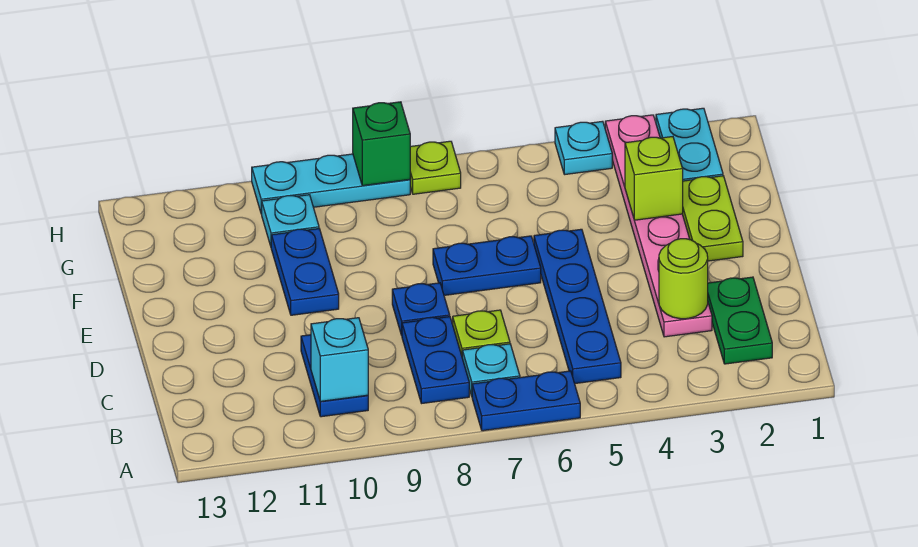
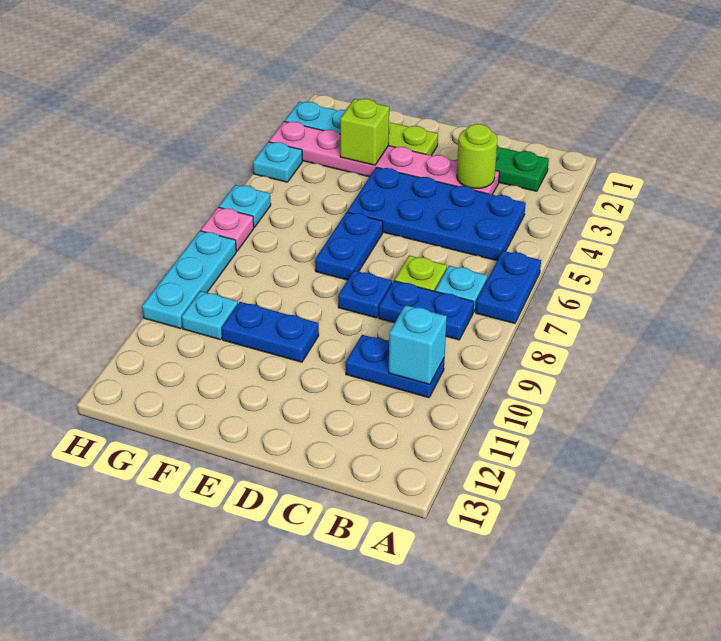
blue 1x4 plate [534,229,621,384] -> blue 2x4 plate [347,167,526,261]
none -> cyan 1x1 plate [219,185,271,227]
lime 1x1 plate [410,141,461,194] -> pink 1x1 plate [201,207,254,251]
green 1x1 brick [353,102,410,186] -> none

